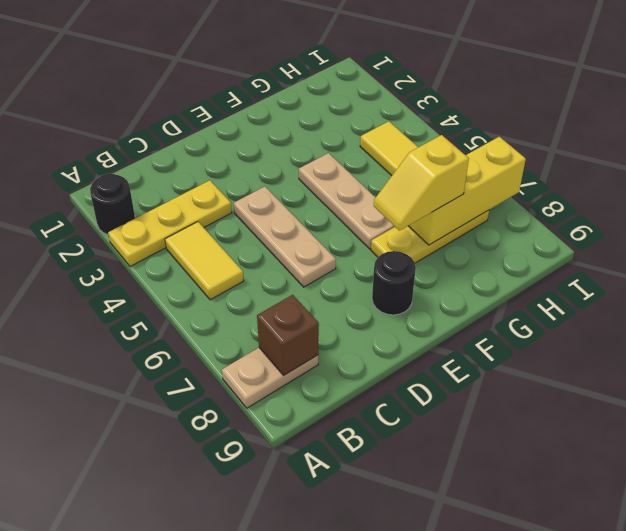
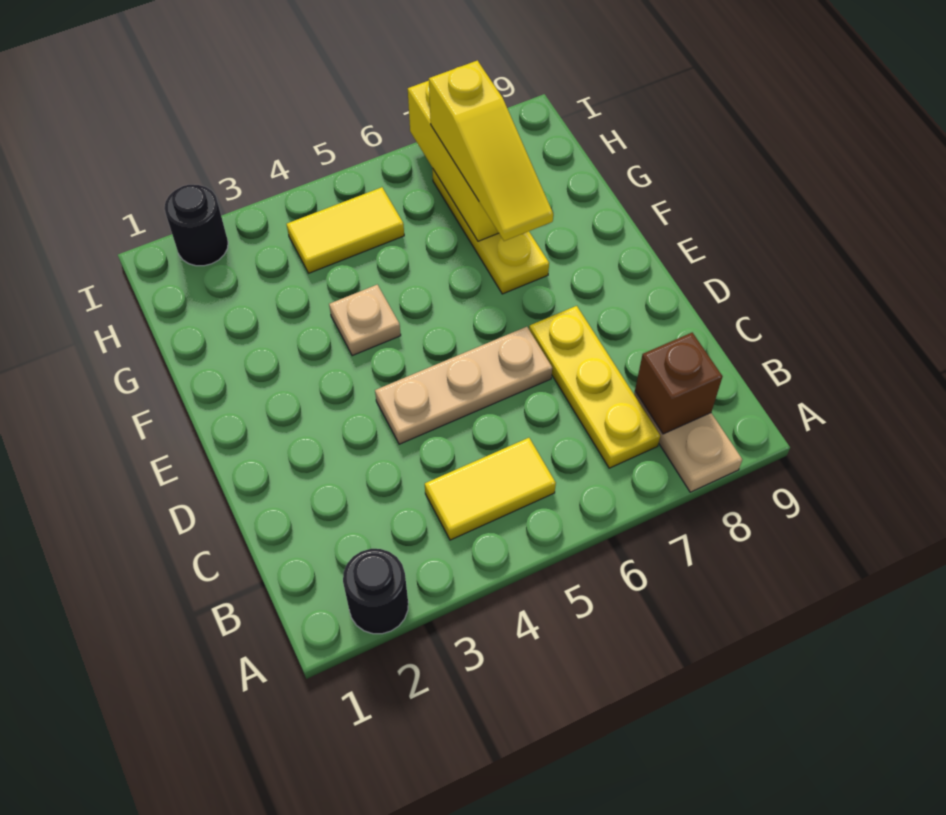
yellow 1x3 plate [108,180,232,267] -> yellow 1x3 plate moved to [529,306,660,468]
black 1x1 round brick [372,251,416,315] -> black 1x1 round brick moved to [164,185,228,266]
tan 1x3 plate [299,153,395,249] -> tan 1x1 plate [329,285,401,356]
yellow 1x2 slope [374,135,469,231] -> yellow 1x3 slope [429,60,553,241]

